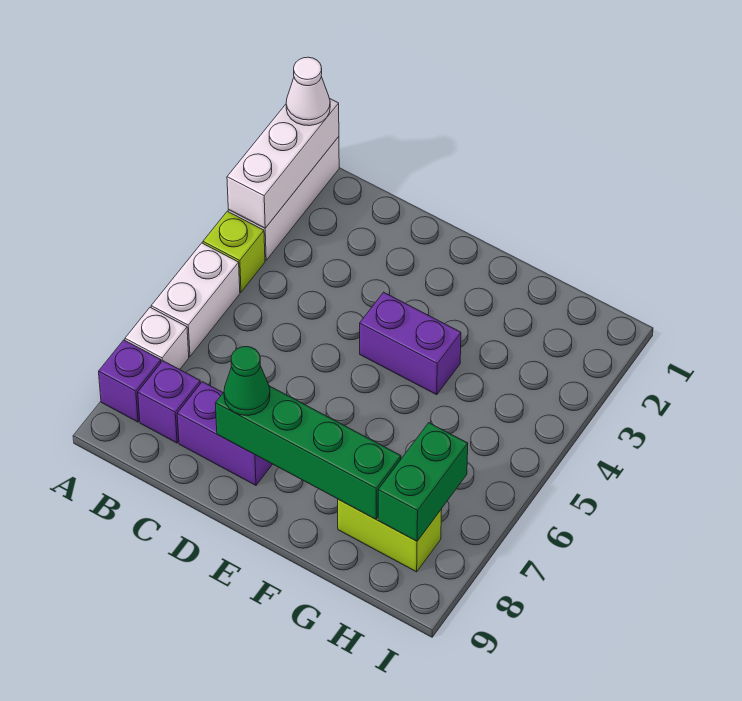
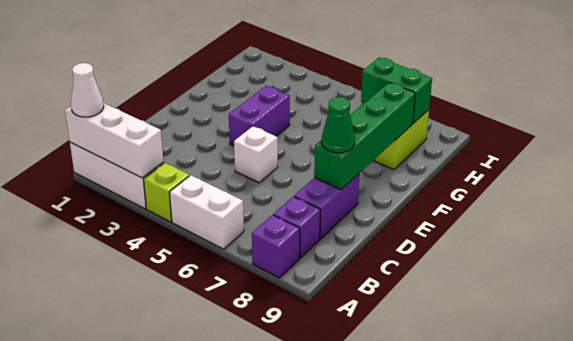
white 1x1 brick [125,307,189,369] -> white 1x1 brick moved to [234,126,278,183]

